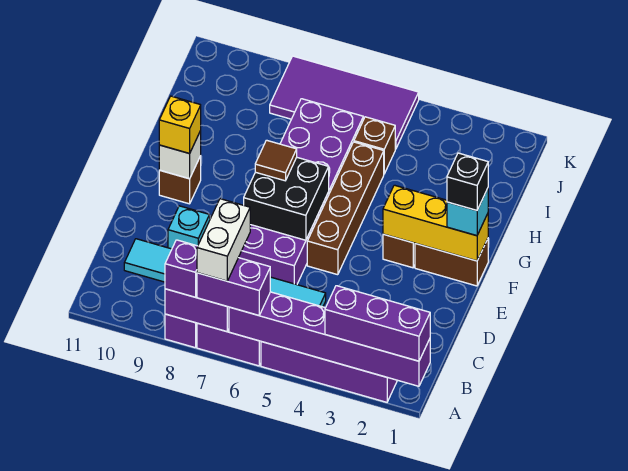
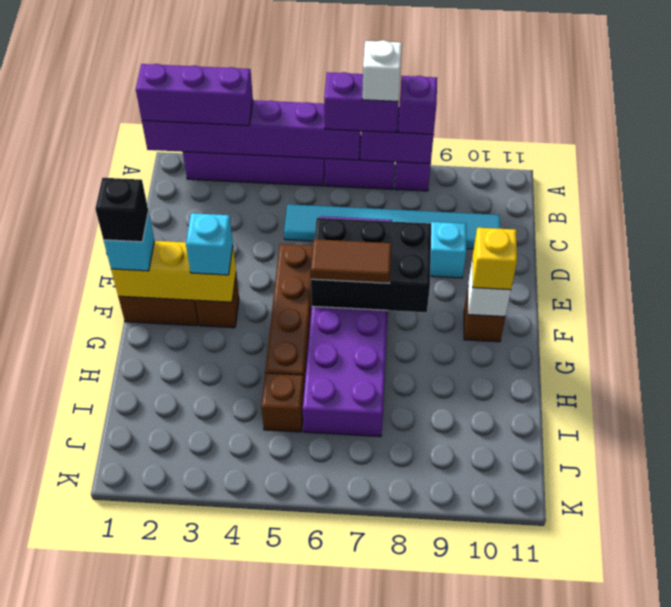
white 1x2 brick [197,199,250,281] -> white 1x1 brick [362,40,402,101]
black 2x2 brick [244,157,329,240] -> black 2x3 brick [311,218,431,312]
none -> cyan 1x1 brick [186,213,233,275]
brown 1x1 tile [255,140,297,181] -> brown 1x2 tile [311,239,392,283]
purple 2x4 tile [270,56,419,149] -> none

